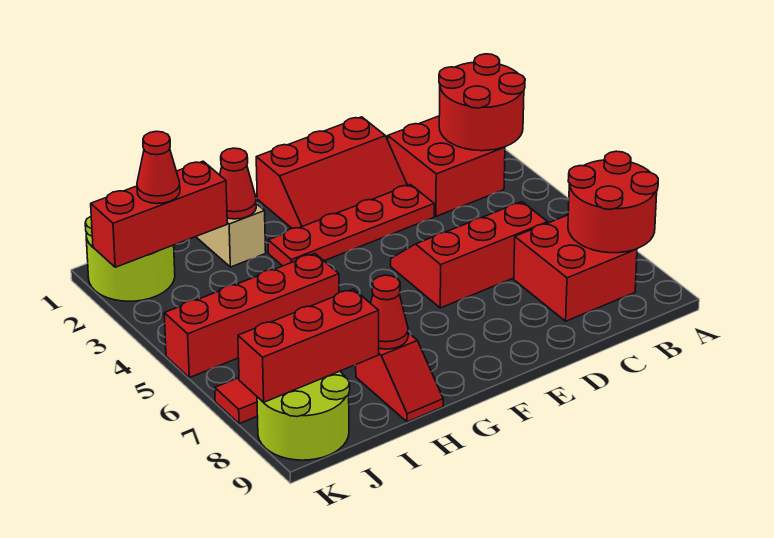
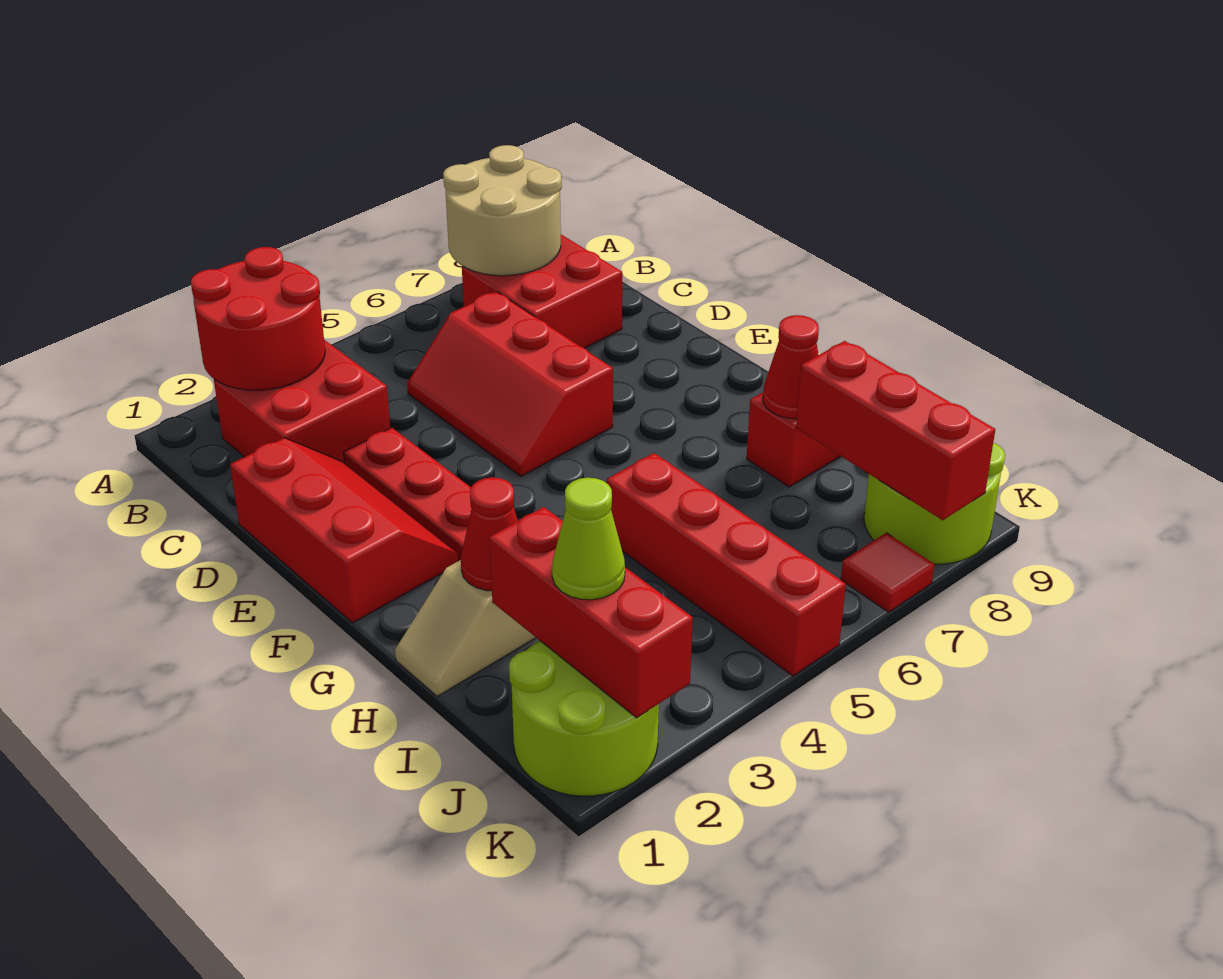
red 2x2 round brick [568,151,658,253] -> tan 2x2 round brick [443,145,562,276]
red 1x1 cone [137,131,180,204] -> lime 1x1 cone [552,478,625,600]

